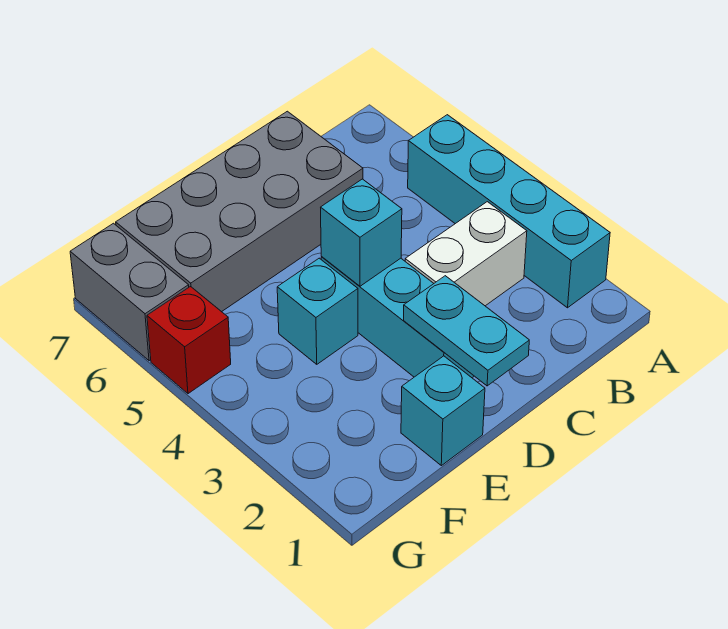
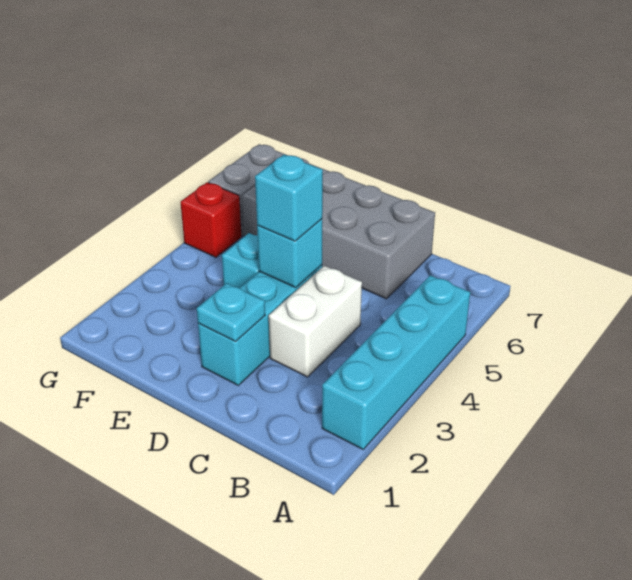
white 1x2 brick [405,202,527,306] -> white 1x2 brick turned to [269,266,362,377]
cyan 1x2 plate [404,276,529,386] -> cyan 1x1 plate [197,283,265,342]
cyan 1x1 brick [401,356,485,466] -> cyan 1x1 brick moved to [255,155,323,241]

